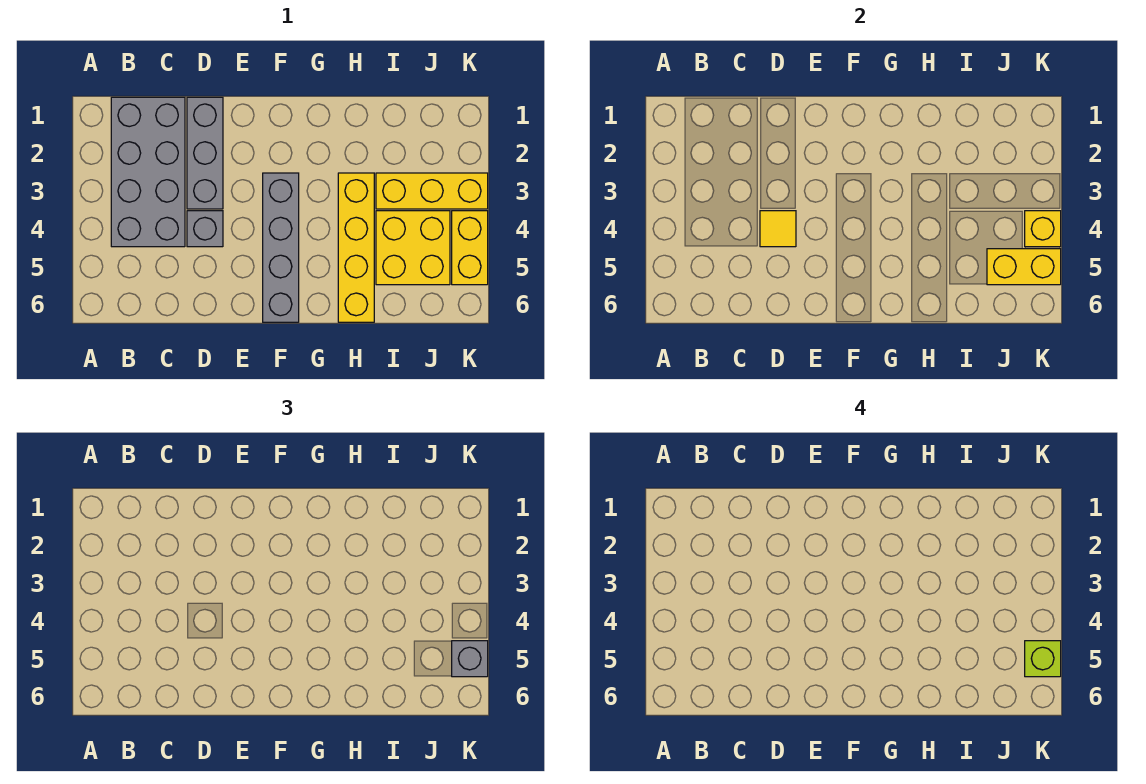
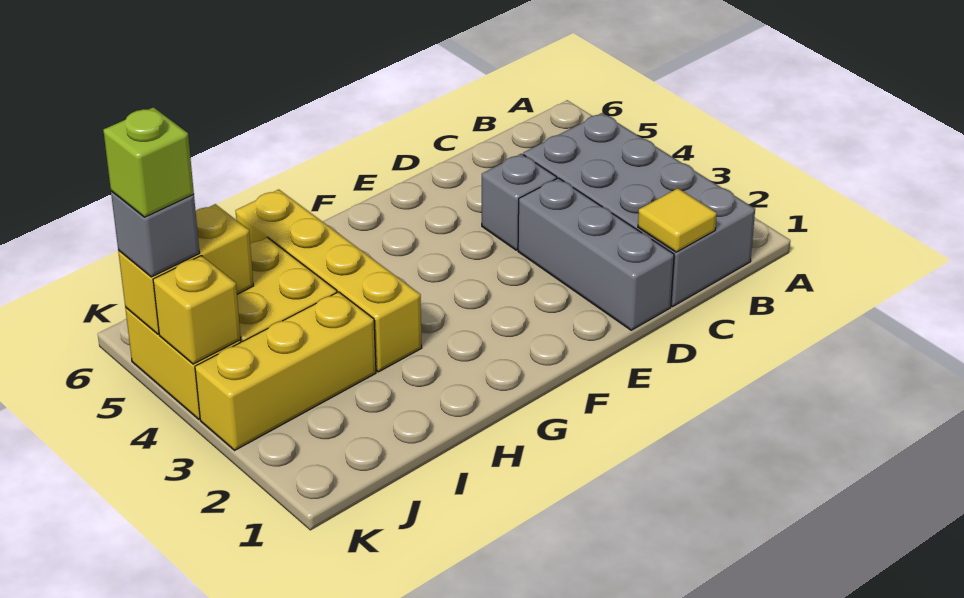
yellow 1x1 tile [760,211,796,247] -> yellow 1x1 tile moved to [638,188,717,252]
grey 1x4 brick [263,173,299,322] -> none

